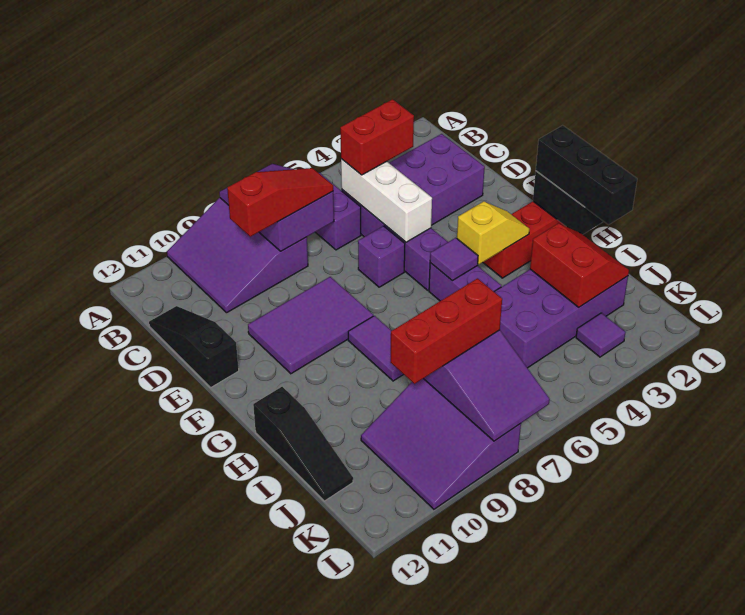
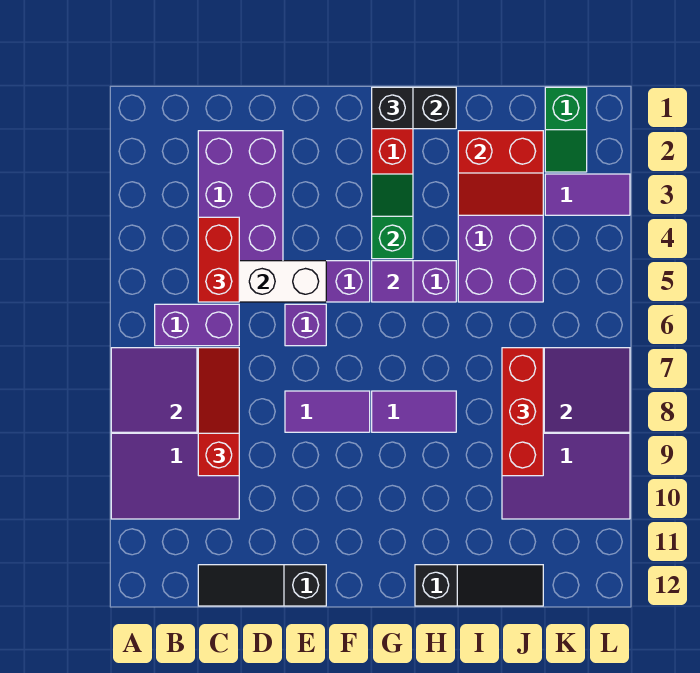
purple 2x3 tile [248,277,373,374] -> purple 1x2 tile [285,391,370,432]
black 1x3 brick [536,125,637,225] -> black 1x1 brick [372,87,413,129]
yellow 1x2 slope [457,201,530,264] -> green 1x2 slope [372,174,413,259]
red 2x2 slope [530,223,629,307] -> red 2x2 slope turned to [458,131,543,215]
none -> green 1x2 slope [545,87,587,172]
purple 1x1 tile [576,313,626,357] -> purple 1x2 tile [545,174,630,215]

